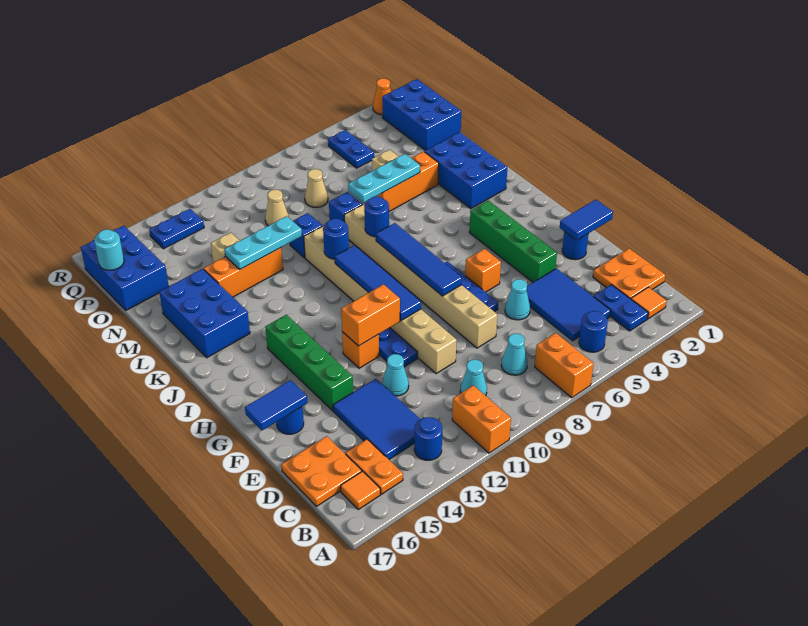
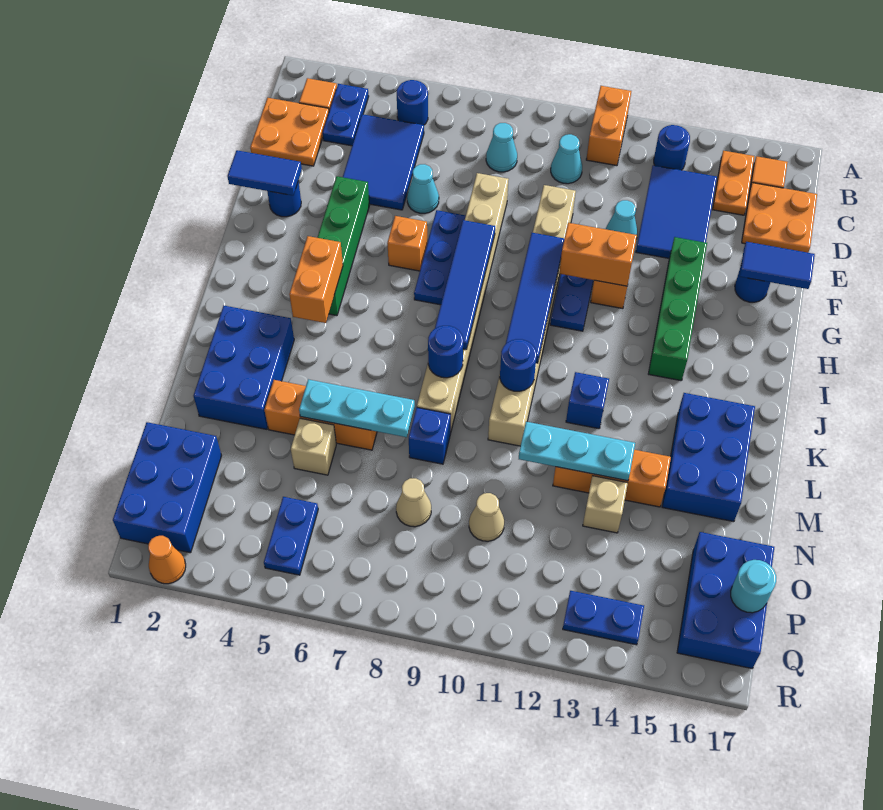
orange 1x2 brick [535,333,594,398] -> orange 1x2 brick moved to [289,236,343,323]
blue 1x1 brick [290,213,322,258] -> blue 1x1 brick moved to [566,372,609,429]

